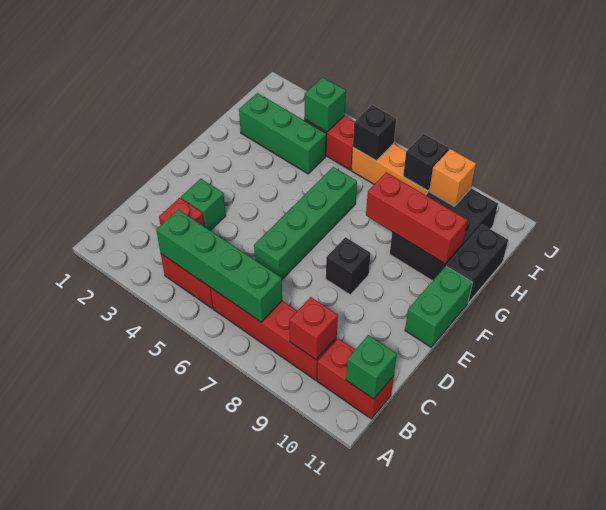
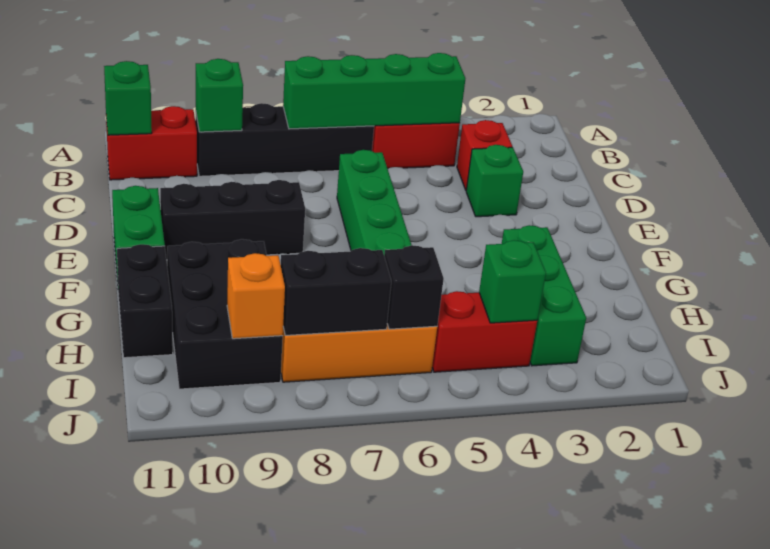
red 1x4 brick [211,288,337,380] -> black 1x4 brick [195,103,374,176]
red 1x1 brick [289,297,338,359] -> green 1x1 brick [196,59,243,132]
black 1x1 brick [326,237,371,295] -> black 1x3 brick [160,180,305,260]
red 1x3 brick [366,172,468,264] -> none
green 1x3 brick [239,93,326,174] -> green 1x3 brick turned to [502,225,586,366]
black 1x1 brick [403,134,449,191] -> black 1x2 brick [281,248,391,335]

